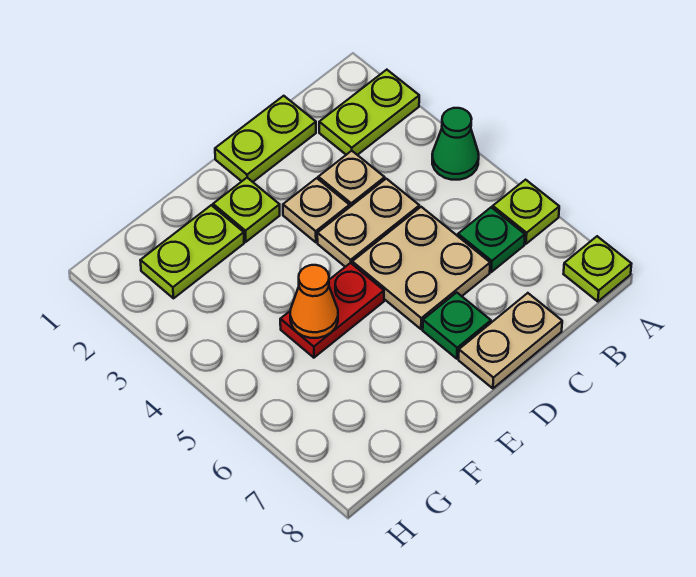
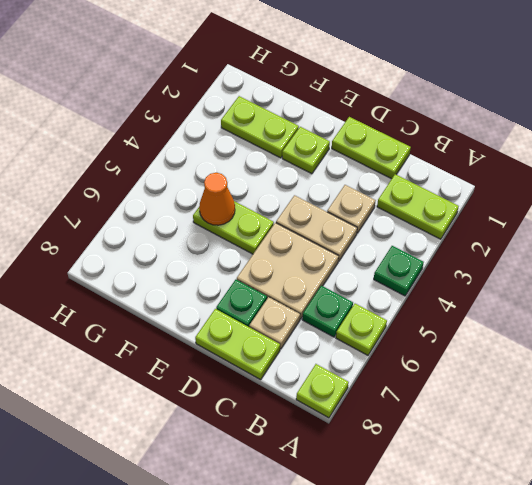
green 1x1 cone [432,108,479,180] -> green 1x1 plate [374,246,424,296]
tan 1x2 plate [459,293,562,388] -> lime 1x2 plate [195,309,280,380]
tan 1x1 plate [283,178,350,242] -> tan 1x1 plate moved to [249,297,300,349]
red 1x2 plate [280,263,384,358] -> lime 1x2 plate [193,201,274,254]

